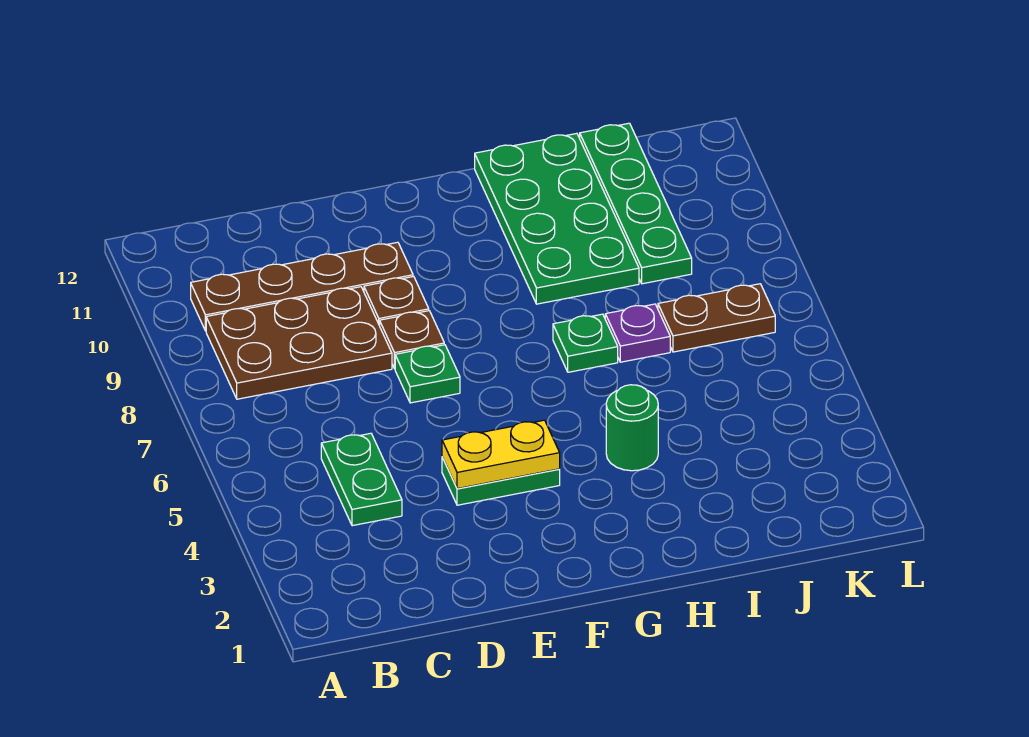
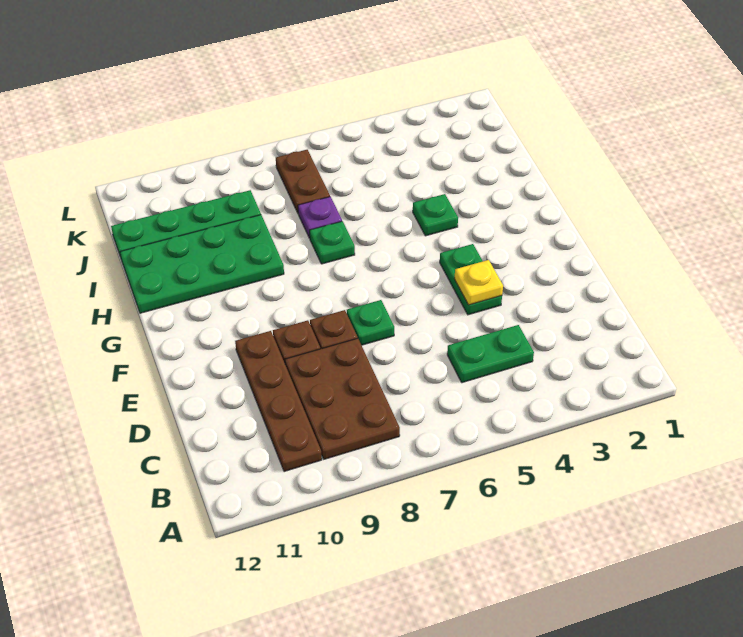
yellow 1x2 plate [442,420,560,489] -> yellow 1x1 plate [454,260,503,305]
green 1x1 round brick [606,385,658,471] -> green 1x1 plate [413,194,458,236]

